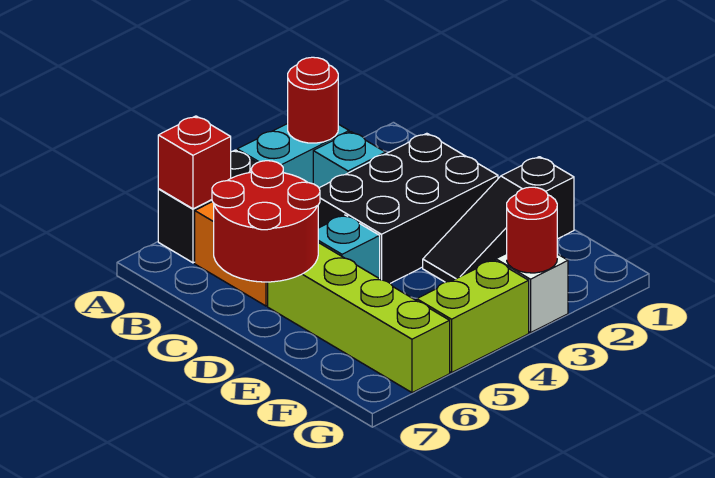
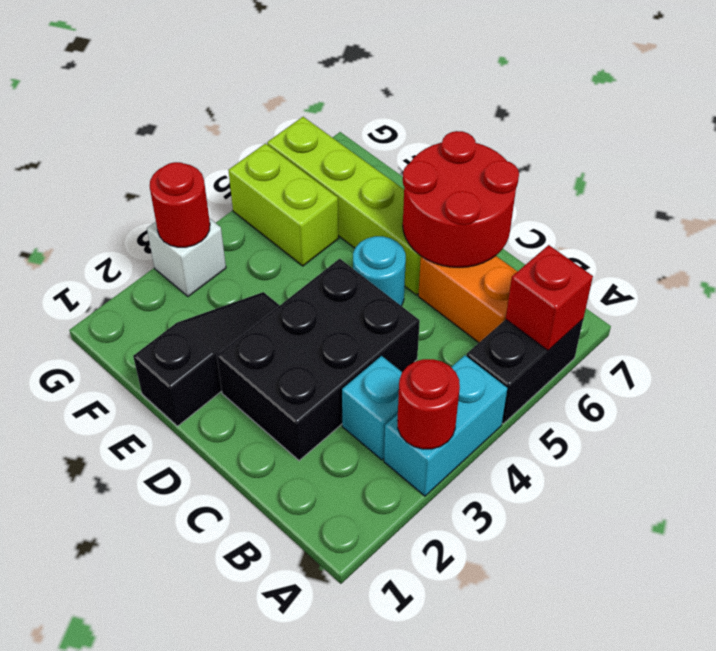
cyan 1x1 brick [318,215,380,279] -> cyan 1x1 round brick [353,236,406,306]
lime 1x2 brick [417,260,529,373] -> lime 1x2 brick turned to [228,143,339,266]

